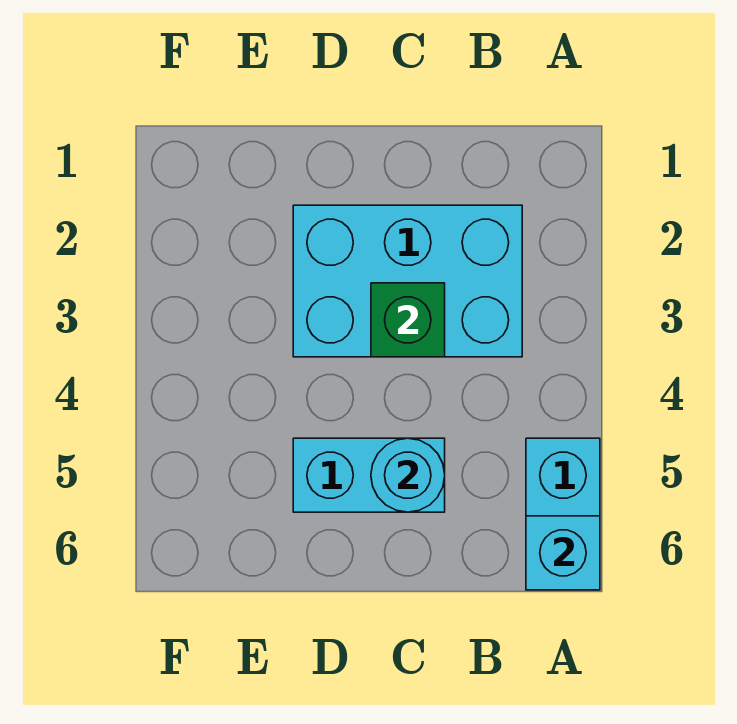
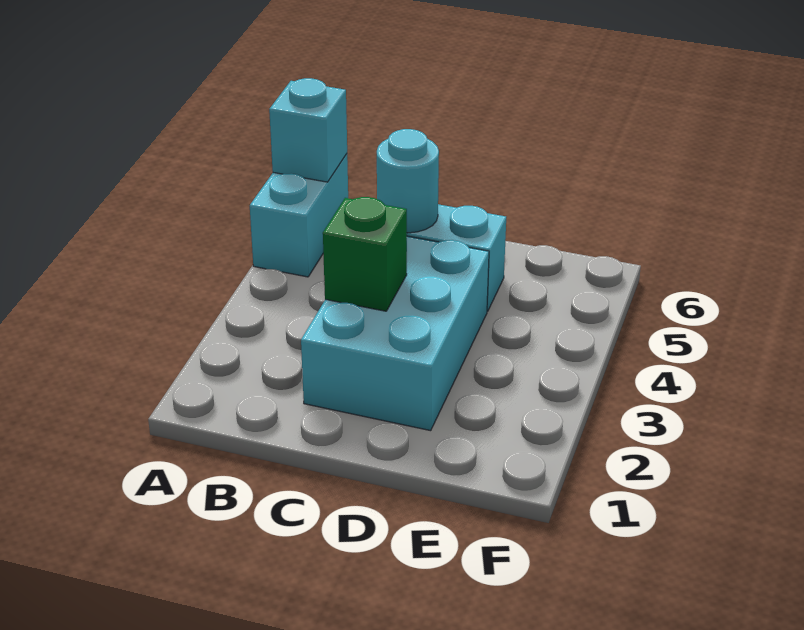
cyan 2x3 brick [293,205,522,357] -> cyan 2x3 brick turned to [301,236,489,431]

